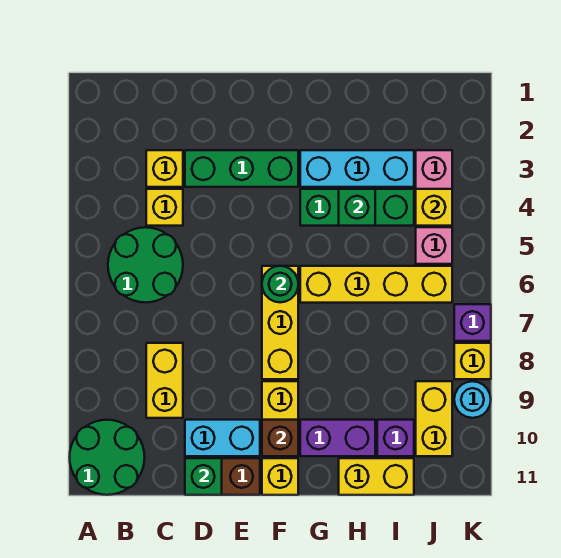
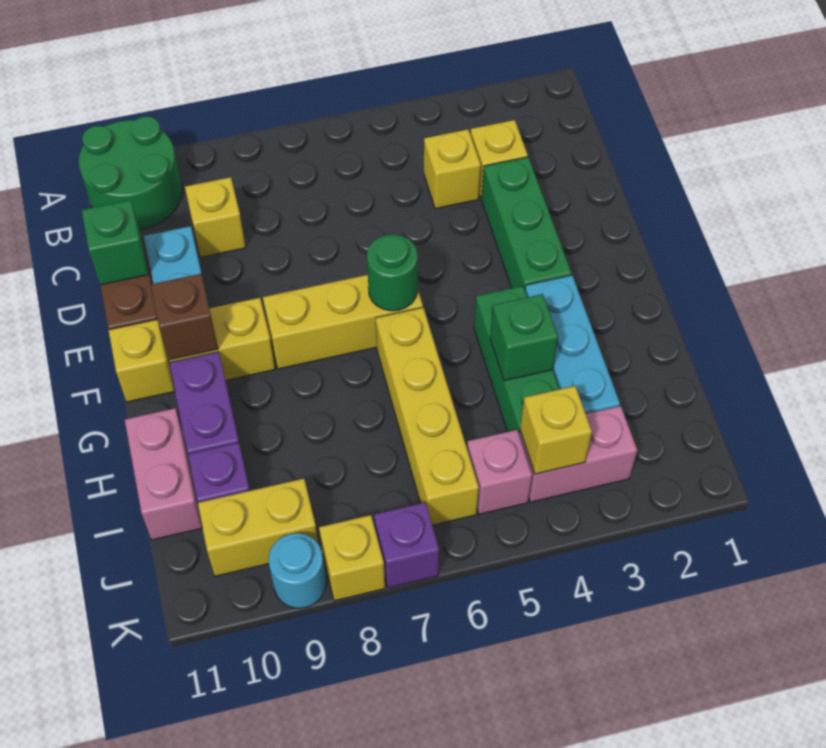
green 2x2 round brick [108,227,183,302] -> none
yellow 1x2 brick [146,343,183,418] -> yellow 1x1 brick [185,177,246,257]
yellow 1x2 brick [339,458,414,495] -> pink 1x2 brick [125,408,202,540]

